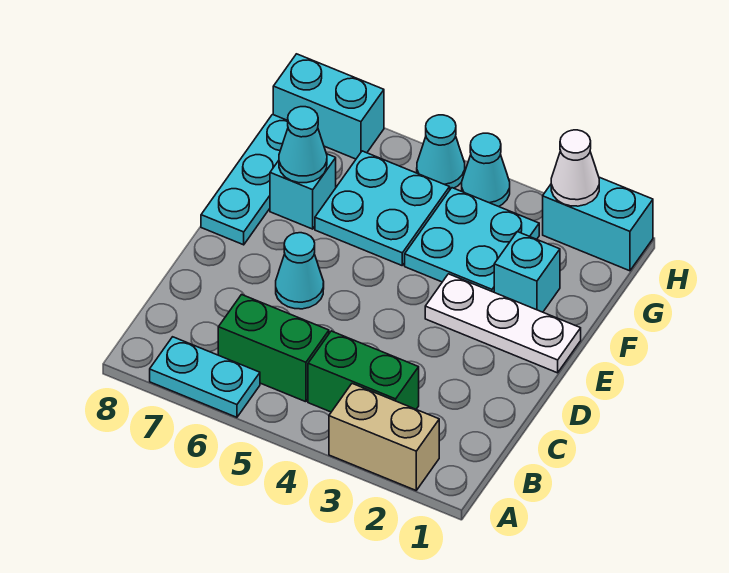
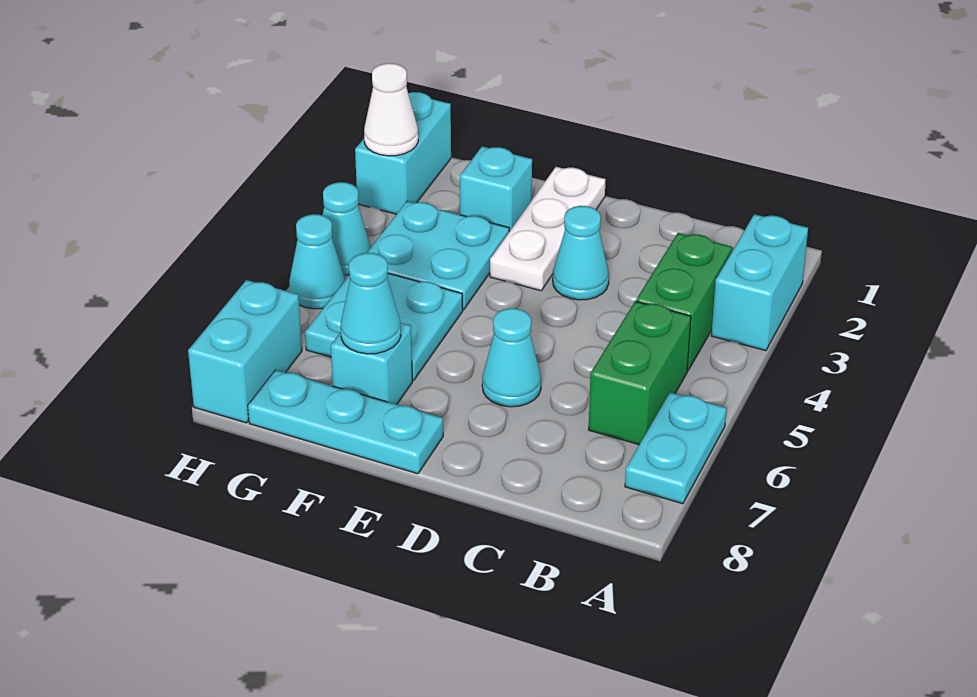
tan 1x2 brick [329,384,439,490] -> cyan 1x2 brick [711,214,808,351]
none -> cyan 1x1 cone [553,206,609,300]

